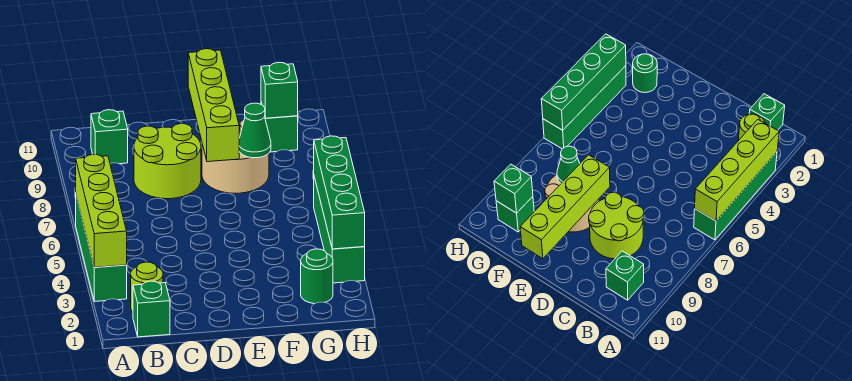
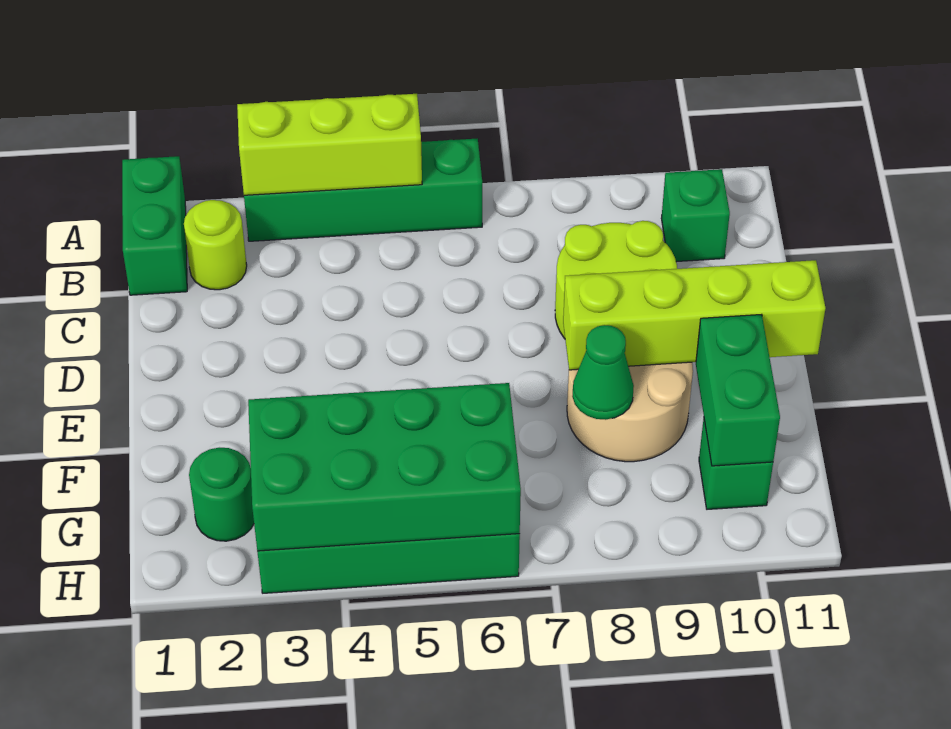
lime 1x4 brick [76,154,127,267] -> lime 1x3 brick [237,94,422,195]
green 1x1 brick [133,281,170,337] -> green 1x2 brick [122,156,187,295]
green 1x1 brick [261,62,298,118] -> green 1x2 brick [696,314,780,466]
green 1x4 brick [314,136,365,249] -> green 2x4 brick [248,383,521,551]

